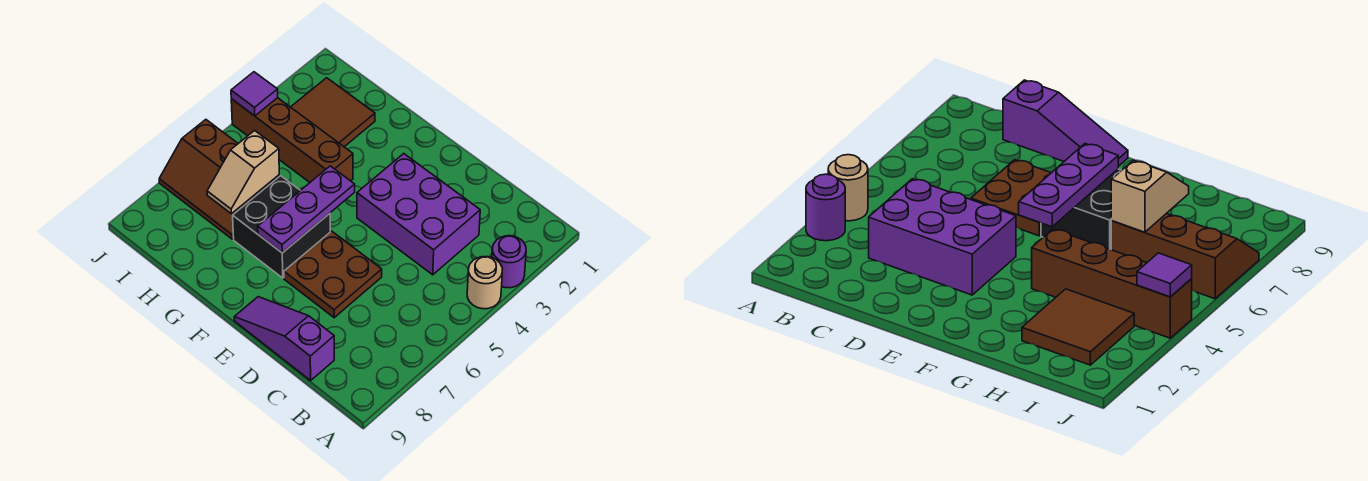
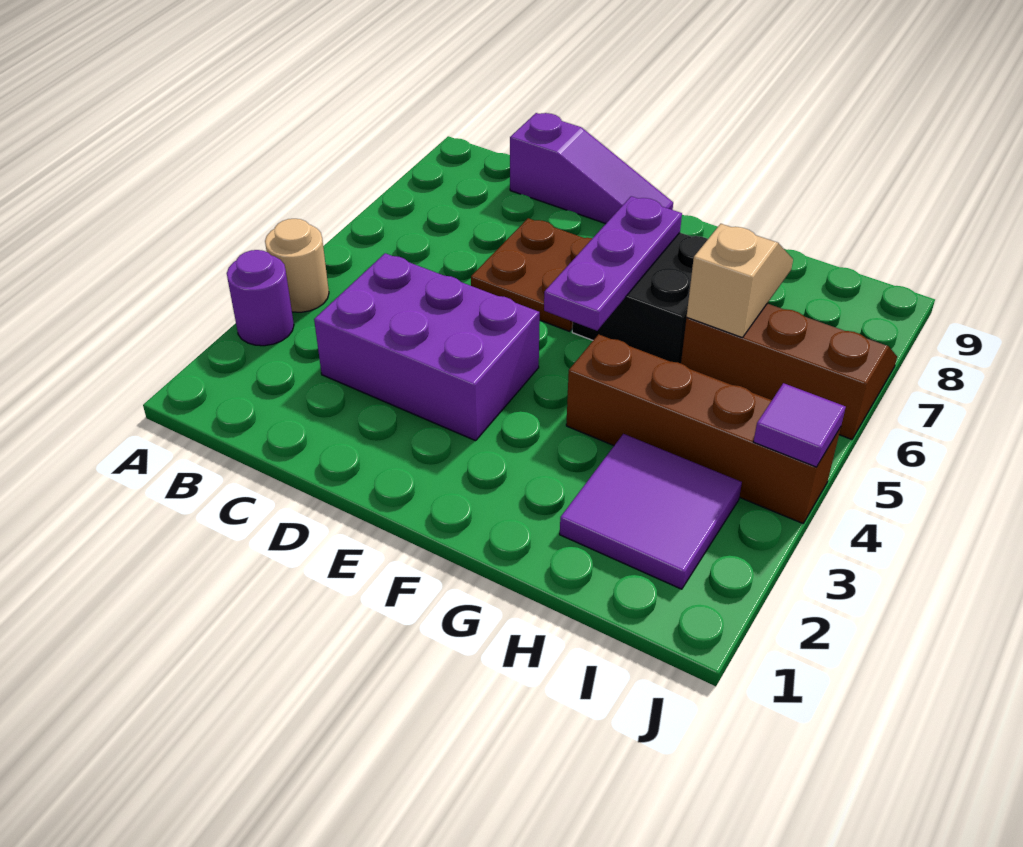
brown 2x2 tile [291,78,375,147] -> purple 2x2 tile [560,434,742,589]

